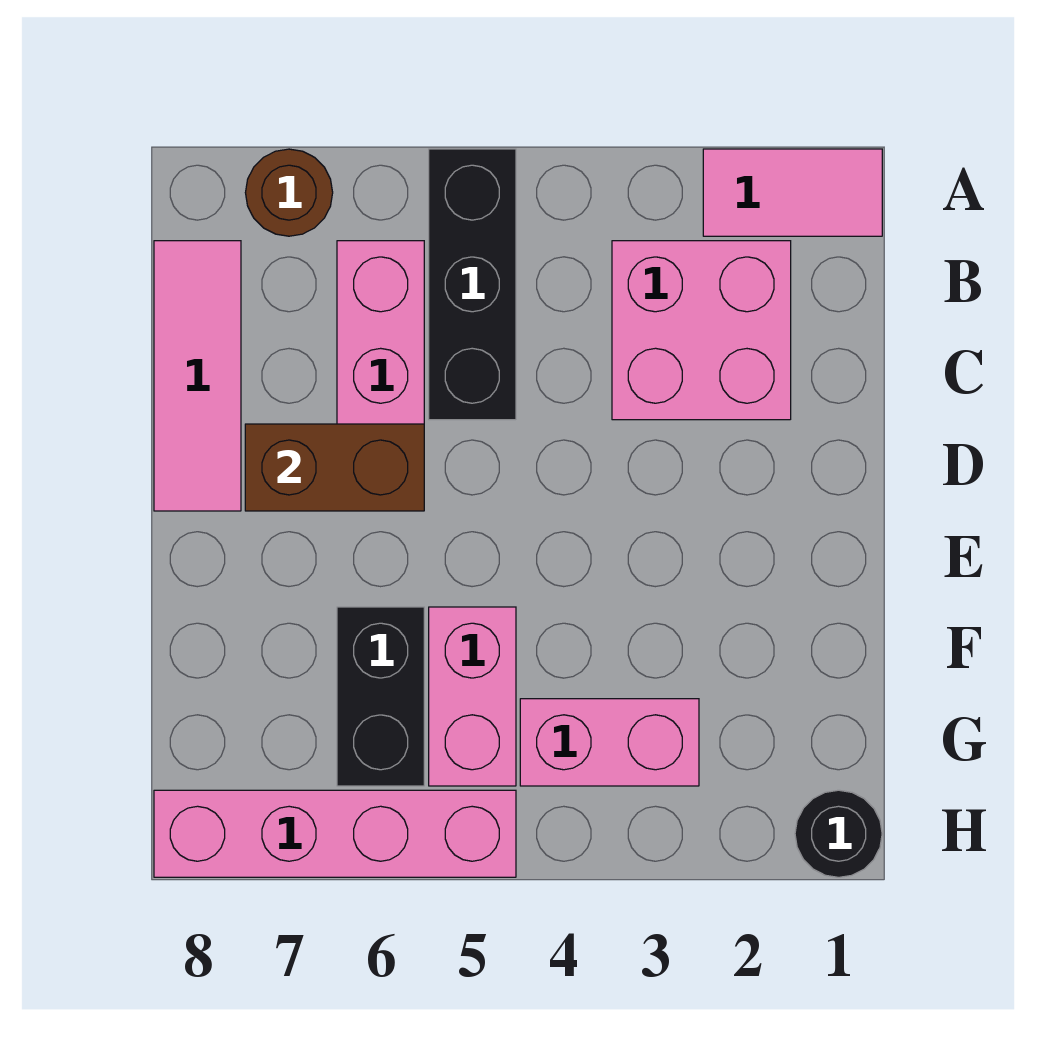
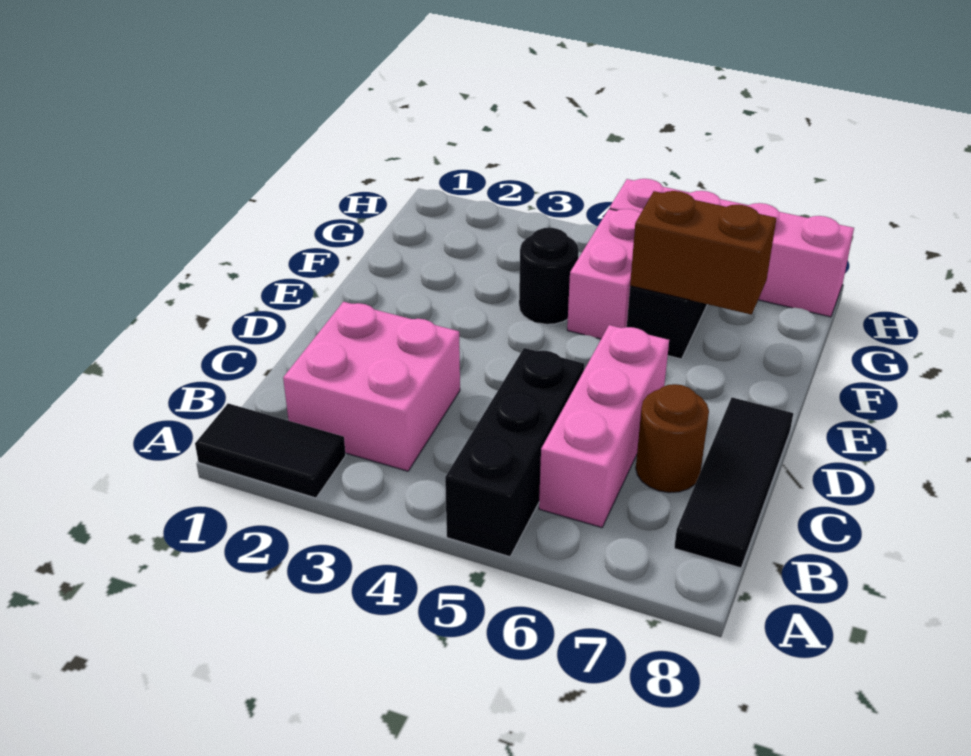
pink 1x2 tile [703,149,882,236] -> black 1x2 tile [195,403,346,498]
brown 1x1 round brick [245,149,333,236] -> brown 1x1 round brick moved to [636,384,709,493]
pink 1x3 tile [154,241,241,511] -> black 1x3 tile [674,397,793,568]
brown 1x2 brick [245,424,424,511] -> brown 1x2 brick moved to [630,191,776,315]
pink 1x2 brick [520,699,699,786] -> none
black 1x1 round brick [795,790,882,877] -> black 1x1 round brick moved to [519,228,579,324]

